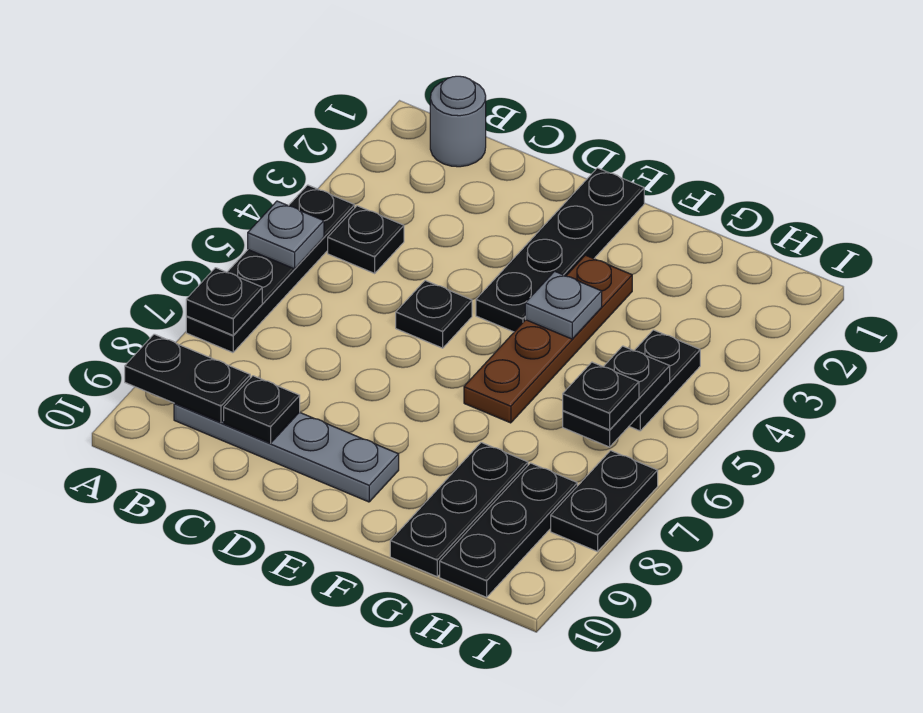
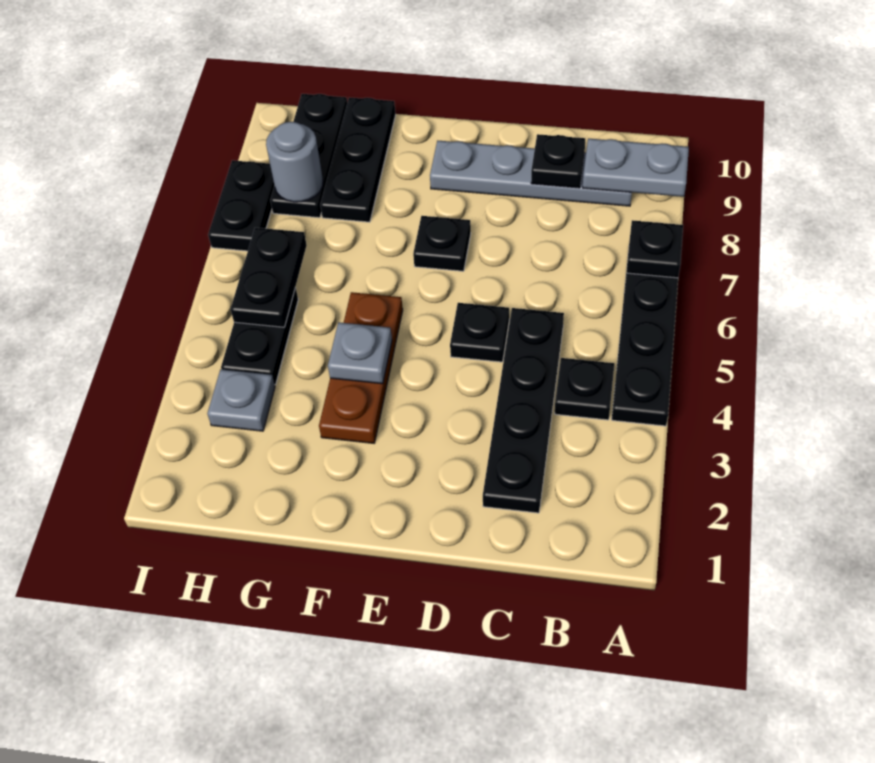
grey 1x1 plate [248,201,324,269] -> grey 1x1 plate moved to [207,369,275,431]
black 1x2 plate [125,334,250,423] -> grey 1x2 plate [583,139,689,197]
grey 1x1 round brick [430,76,486,167] -> grey 1x1 round brick moved to [266,122,323,202]
black 1x4 plate [476,168,644,332] -> black 1x4 plate moved to [483,308,564,513]
brown 1x4 plate [464,255,632,423] -> brown 1x3 plate [319,292,403,443]
black 1x1 plate [563,362,639,430] -> black 1x1 plate moved to [413,216,471,271]

